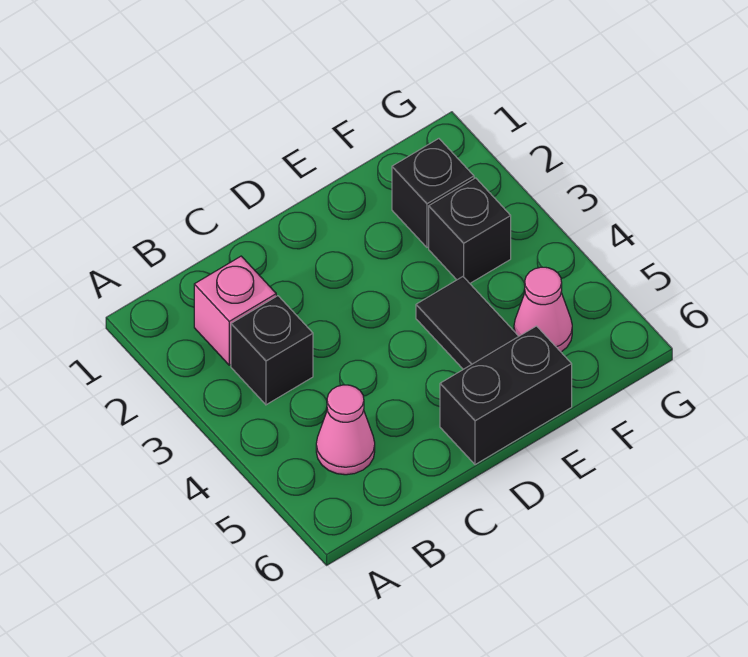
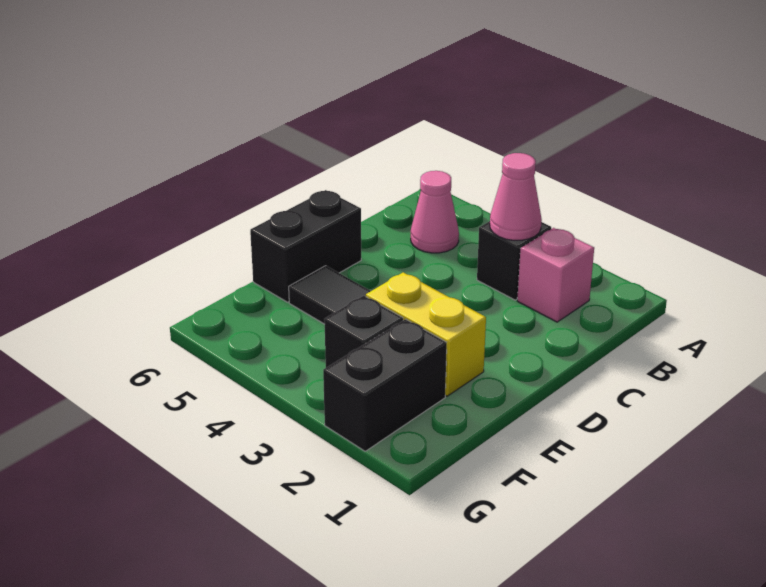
none -> yellow 1x2 brick [366,272,486,396]
black 1x1 brick [392,139,474,247] -> black 1x2 brick [323,319,447,451]
pink 1x1 cone [514,267,572,352] -> pink 1x1 cone moved to [490,153,542,240]

